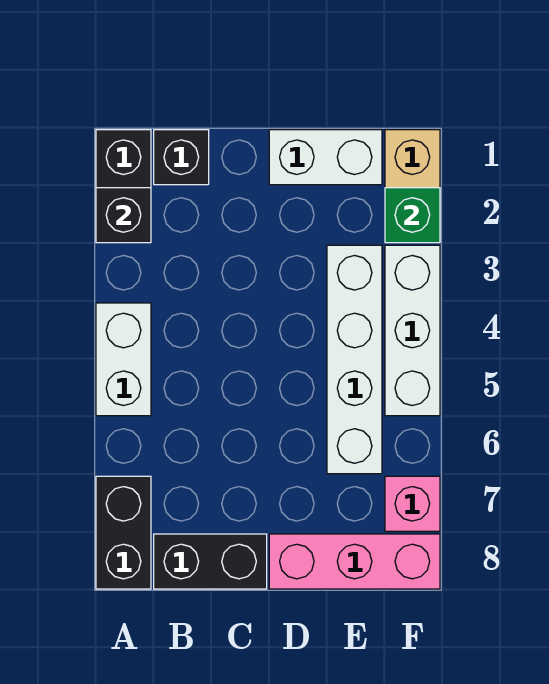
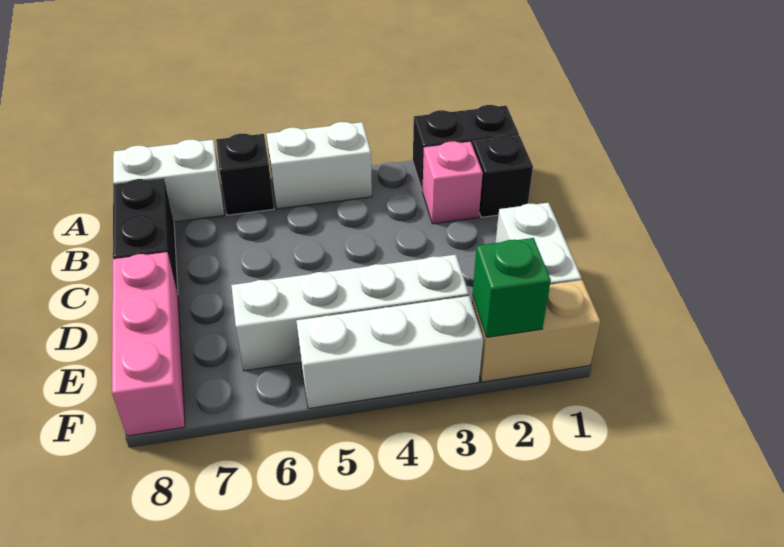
black 1x1 brick [96,188,151,243] -> black 1x1 brick moved to [216,134,274,215]
black 1x2 brick [96,476,151,589] -> white 1x2 brick [113,139,224,222]
pink 1x1 brick [385,476,440,531] -> pink 1x1 brick moved to [422,141,483,224]

